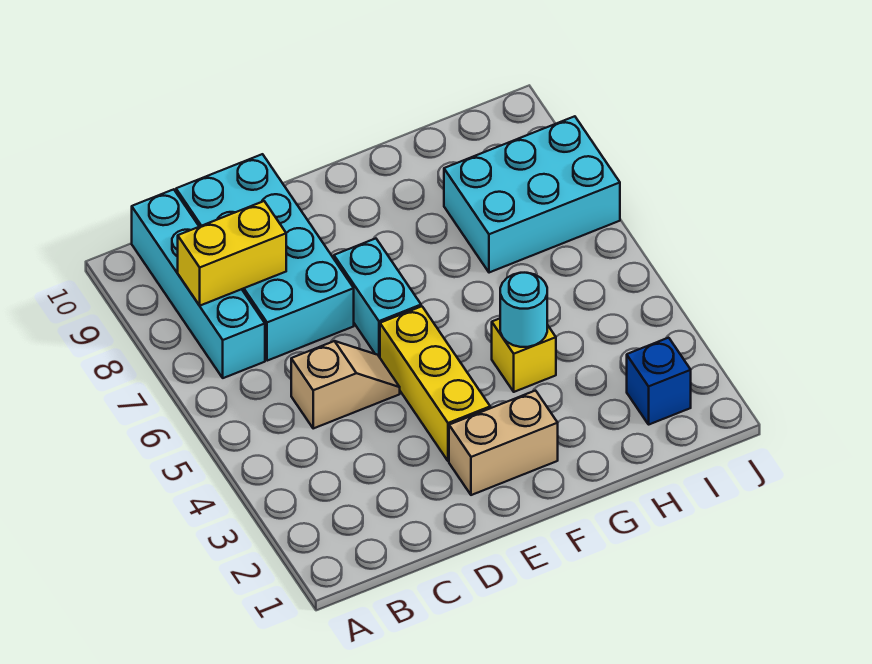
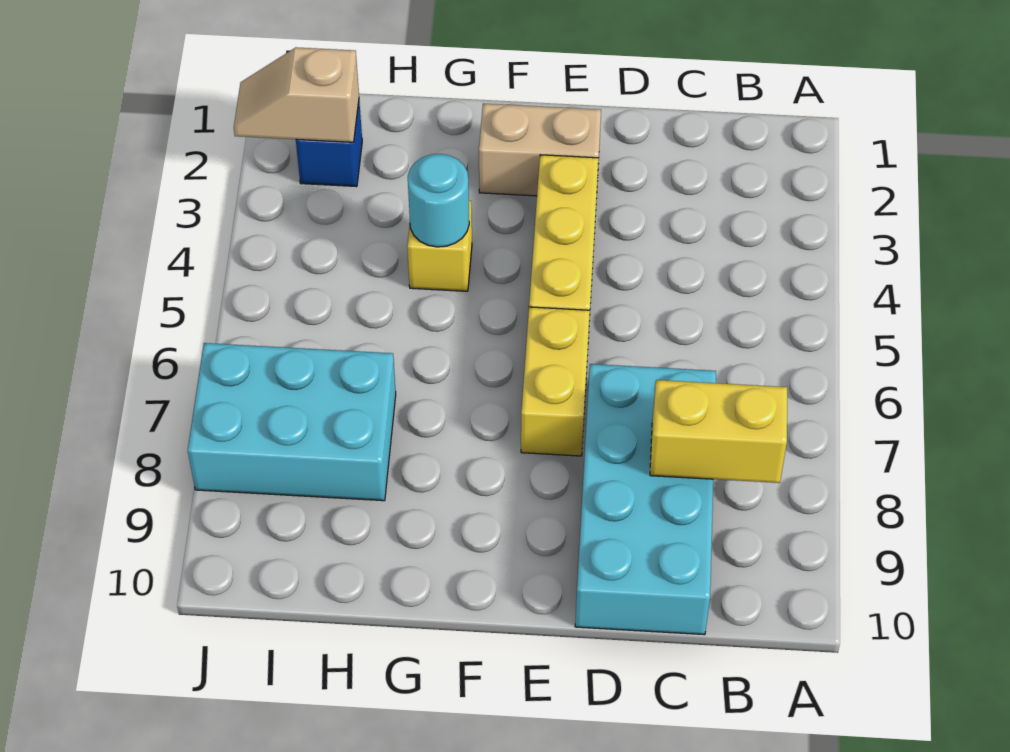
cyan 1x4 brick [132,189,265,378] -> none
tan 1x2 slope [291,341,400,428] -> tan 1x2 slope moved to [234,47,359,142]
cyan 1x2 brick [334,239,421,357] -> yellow 1x2 brick [521,307,590,456]

